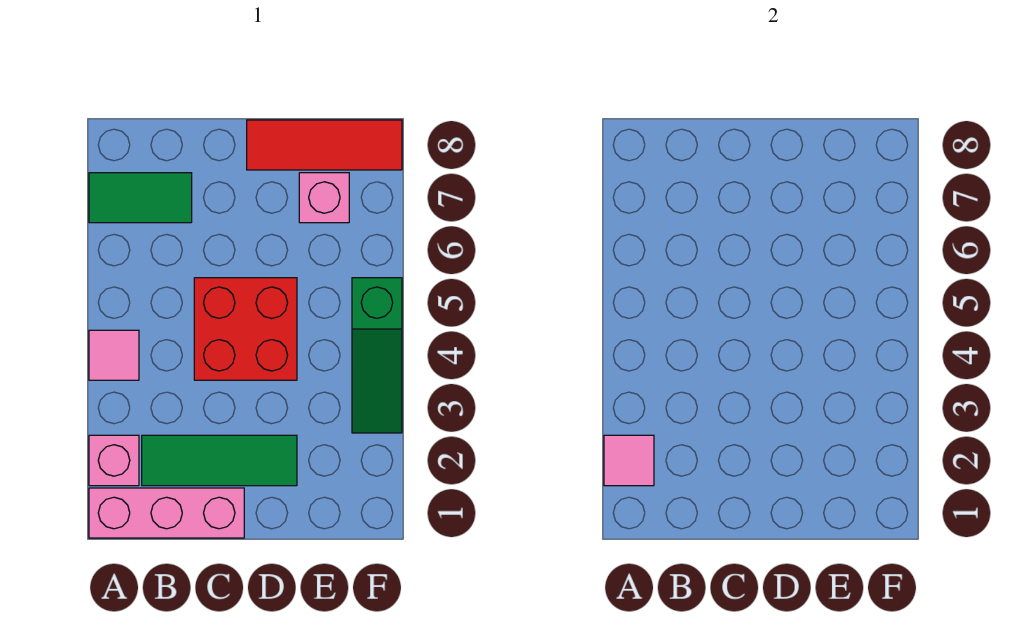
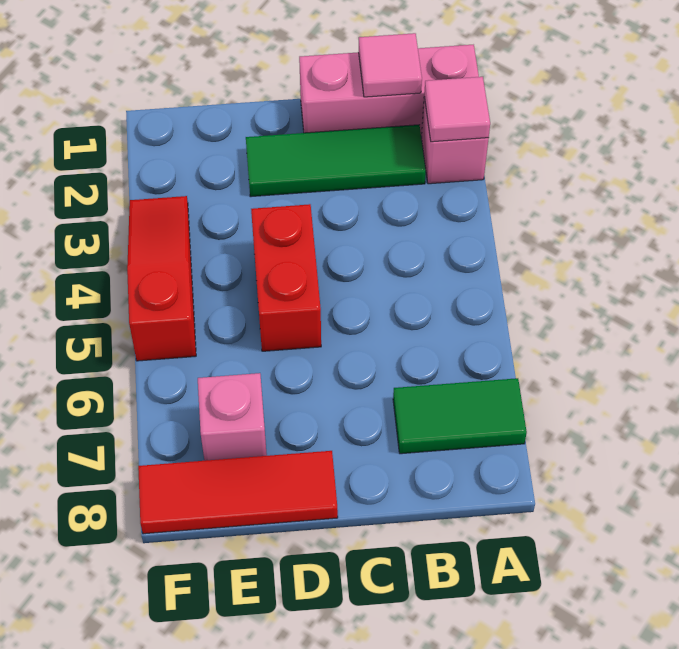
pink 1x1 tile [89,330,139,380] -> pink 1x1 tile moved to [359,33,422,97]
red 2x2 brick [194,278,297,380] -> red 1x2 brick [251,204,321,351]
green 1x3 slope [352,278,402,433] -> red 1x3 slope [127,196,196,361]

